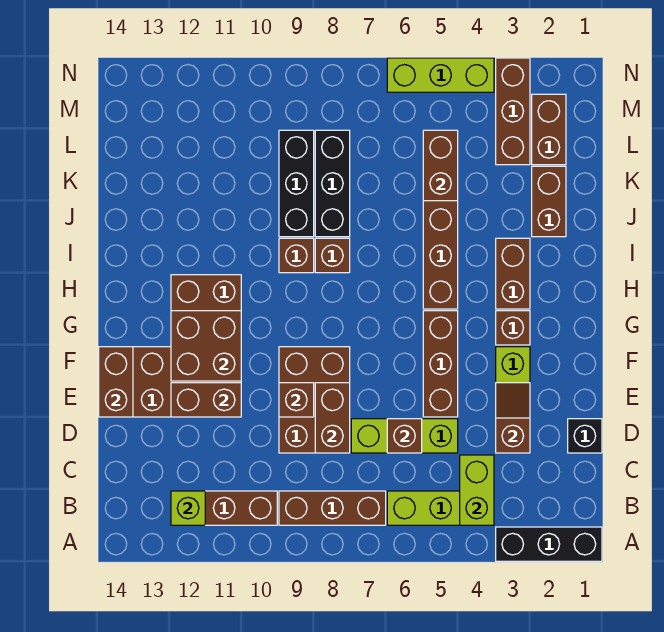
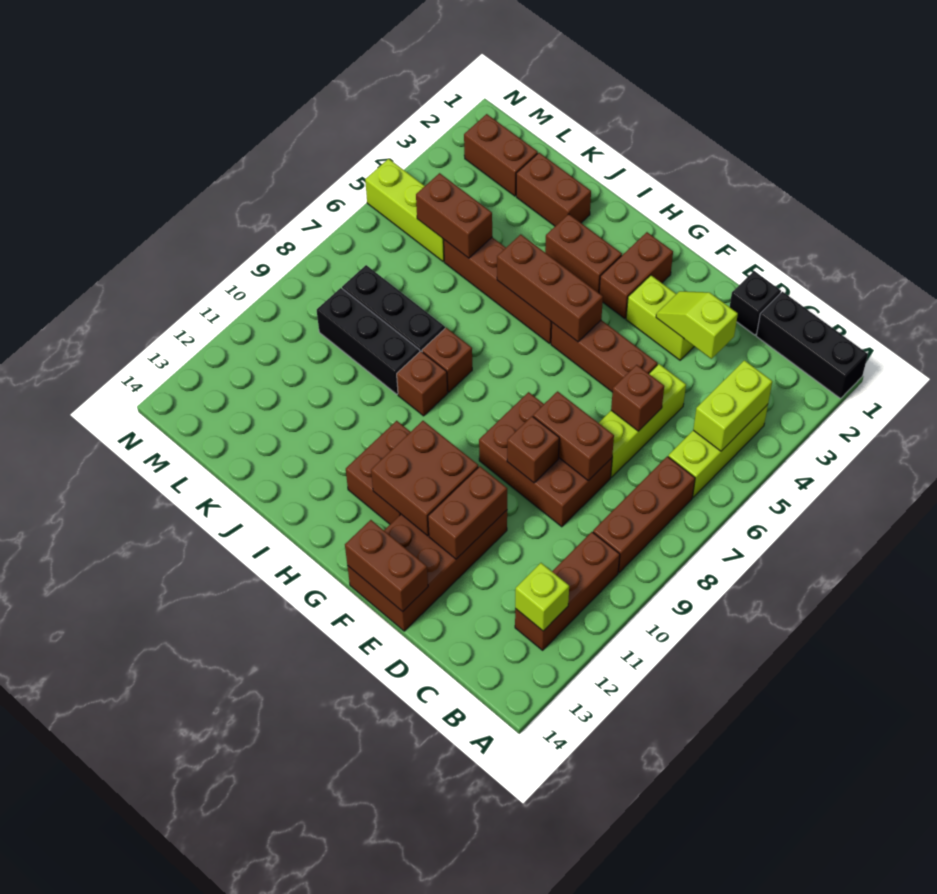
black 1x3 brick [496,527,602,561] -> black 1x3 brick turned to [756,292,868,399]
lime 1x2 brick [460,455,494,525] -> lime 1x2 brick turned to [693,360,772,451]
brown 1x2 slope [496,383,530,453] -> lime 1x2 slope [656,291,738,359]
brown 1x1 brick [496,311,530,345] -> brown 1x2 brick [599,232,673,319]
brown 1x3 brick [496,58,530,165] -> brown 1x3 brick moved to [497,234,603,342]
lime 1x3 brick [387,58,494,92] -> lime 1x3 brick turned to [365,159,444,262]

